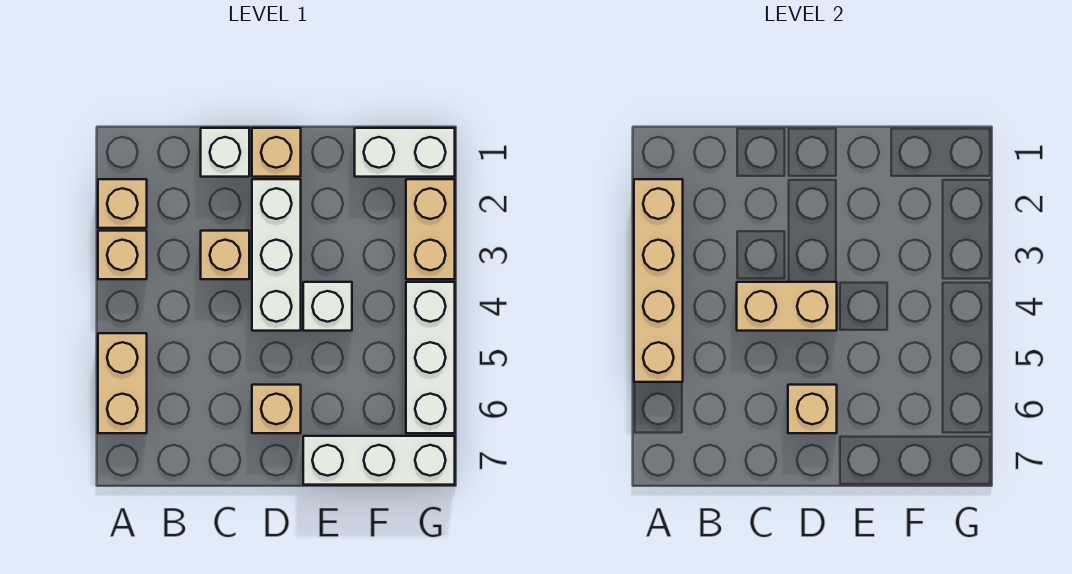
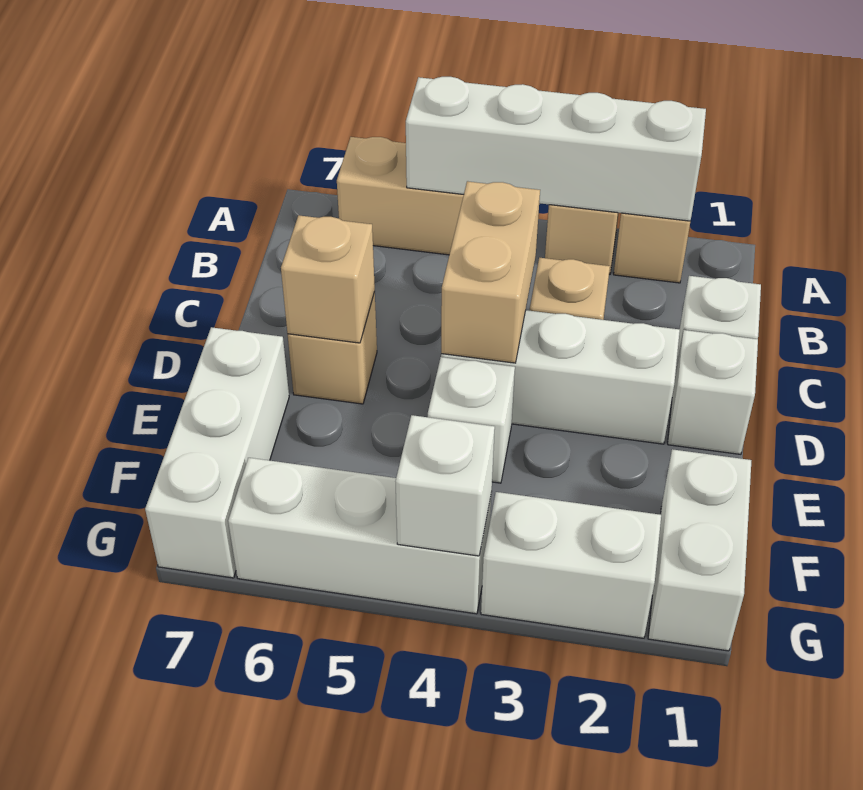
tan 1x4 brick [634,179,683,382] -> white 1x4 brick [406,77,706,221]
tan 1x1 brick [252,128,301,177] -> white 1x1 brick [668,330,758,454]
tan 1x2 brick [406,179,455,279] -> white 1x2 brick [481,492,661,638]
none -> white 1x1 brick [395,415,495,556]

